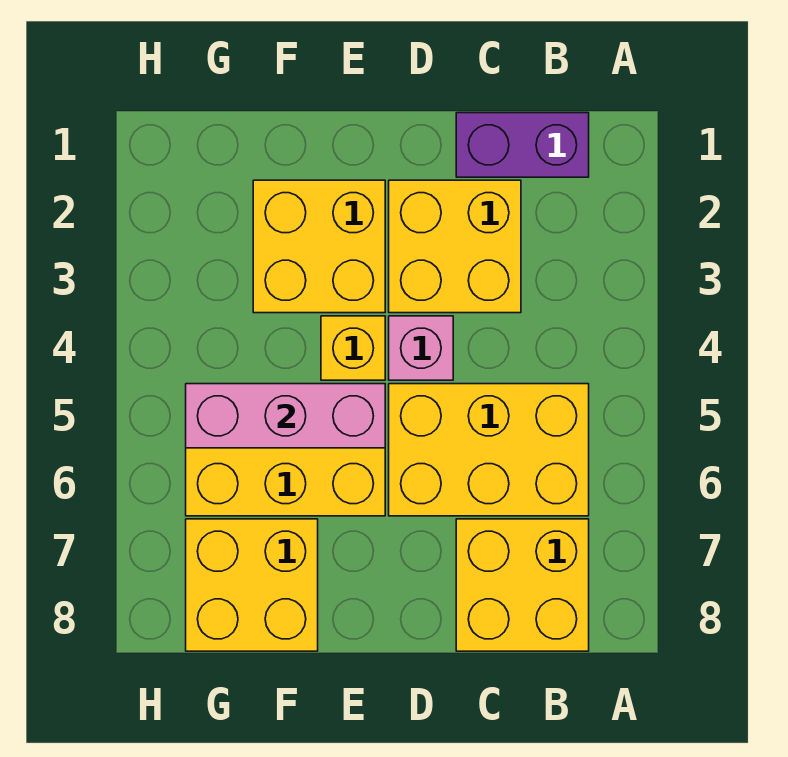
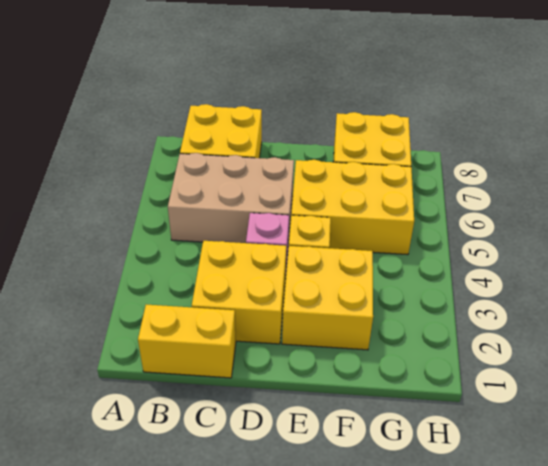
purple 1x2 brick [456,113,589,177] -> yellow 1x2 brick [138,304,236,378]
yellow 2x3 brick [389,384,589,516] -> tan 2x3 brick [168,153,294,243]
pink 1x3 brick [186,384,385,448] -> none

